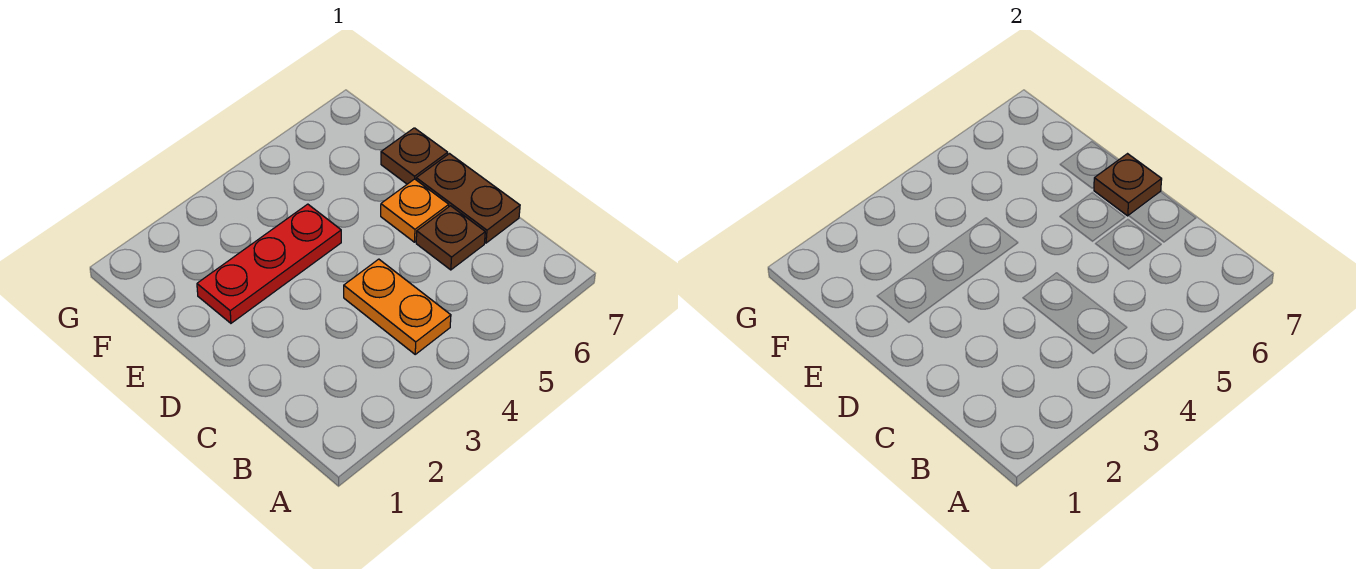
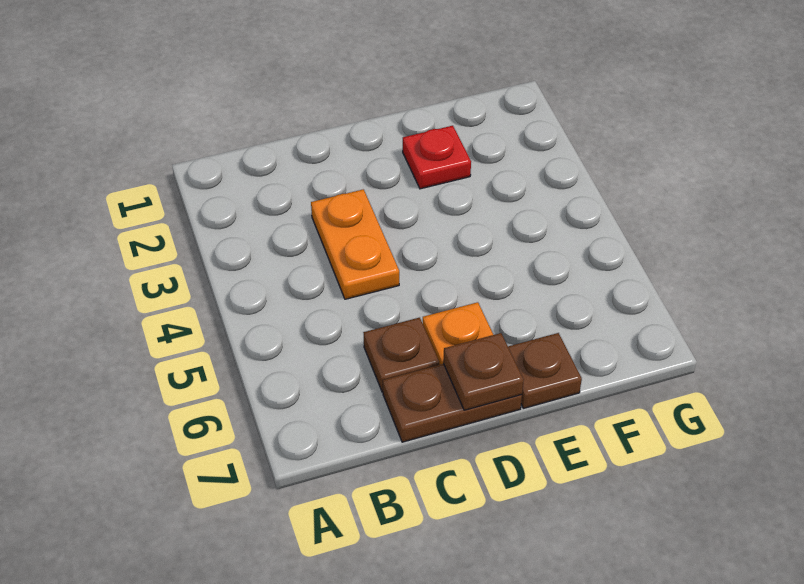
orange 1x2 plate [344,259,451,354] -> orange 1x2 plate turned to [311,189,399,299]
red 1x3 plate [197,204,341,323] -> red 1x1 plate [403,126,471,189]

